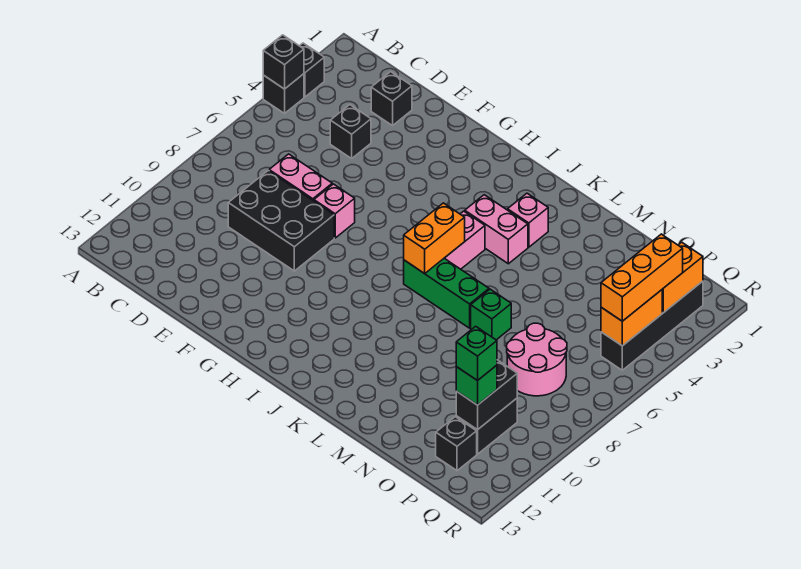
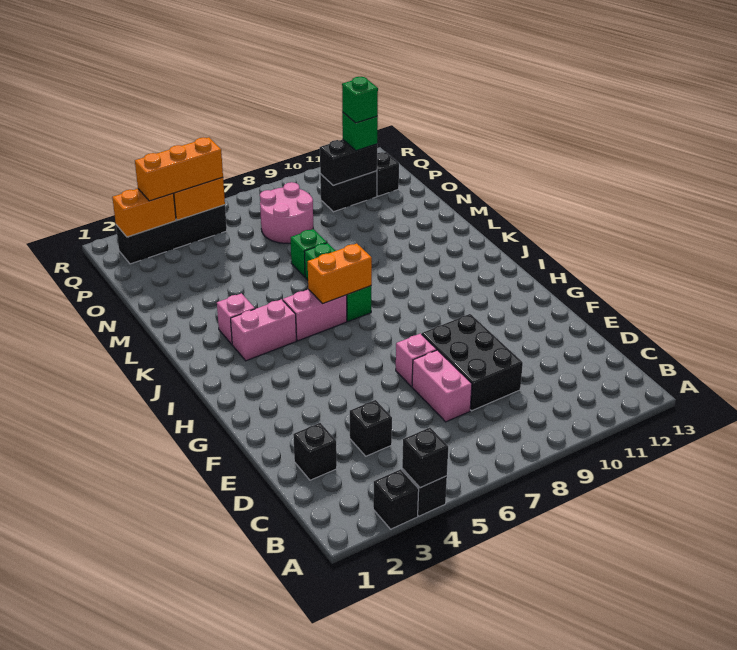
pink 1x2 brick [465,195,528,264] -> pink 1x2 brick turned to [231,299,296,361]

